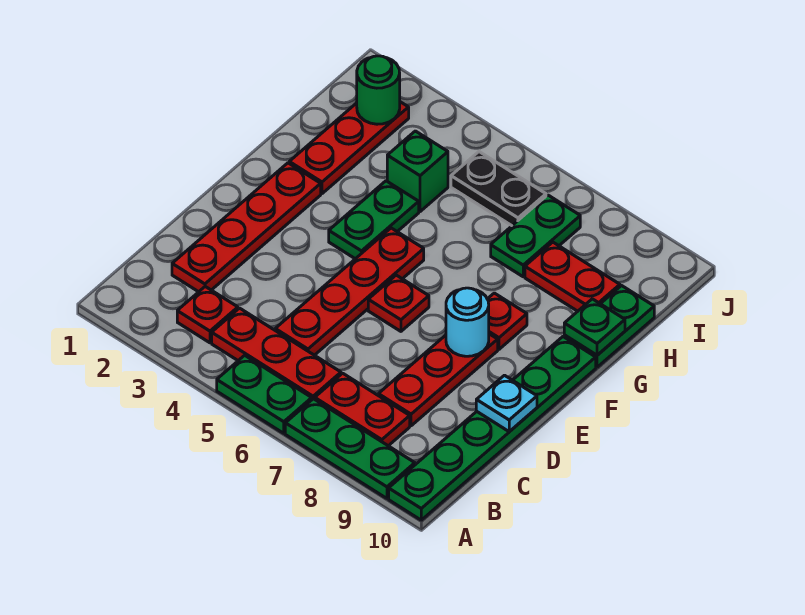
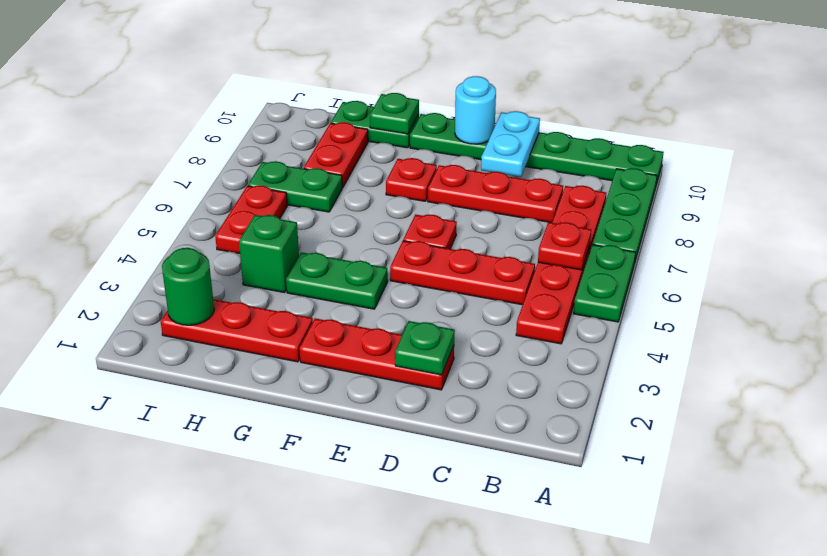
red 1x1 plate [177,287,238,343] -> red 1x1 plate moved to [538,222,591,270]
red 1x4 plate [172,163,321,292] -> red 1x3 plate [299,318,454,390]
red 1x4 plate [275,228,424,355] -> red 1x3 plate [390,241,535,305]
none -> green 1x1 plate [395,321,455,375]
cyan 1x1 plate [476,375,537,432] -> cyan 1x2 plate [481,111,540,177]
cyan 1x1 round brick [446,288,489,356] -> cyan 1x1 round brick moved to [455,76,496,144]
black 1x2 plate [451,152,546,226] -> red 1x2 plate [215,186,287,254]

